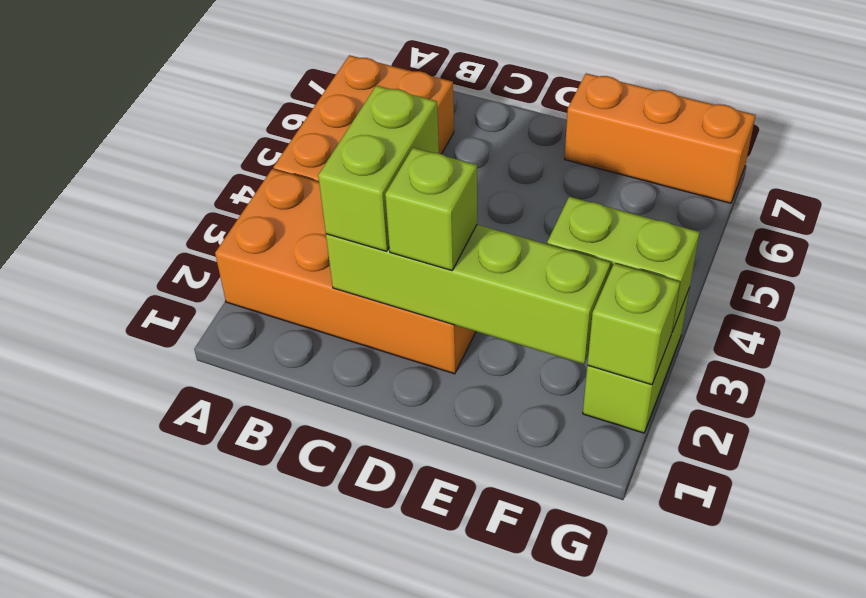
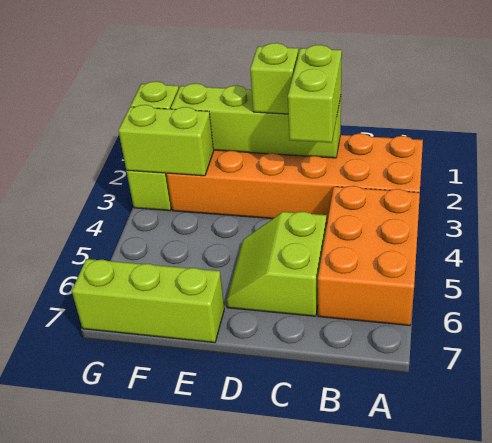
orange 2x4 brick [215,169,476,374] -> orange 2x6 brick [167,133,423,223]
none -> lime 2x2 slope [226,212,326,316]
orange 1x3 brick [565,73,755,203] -> lime 1x3 brick [72,259,224,343]

